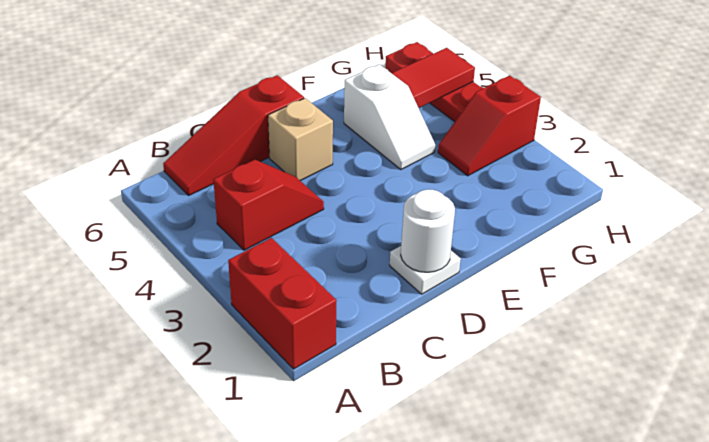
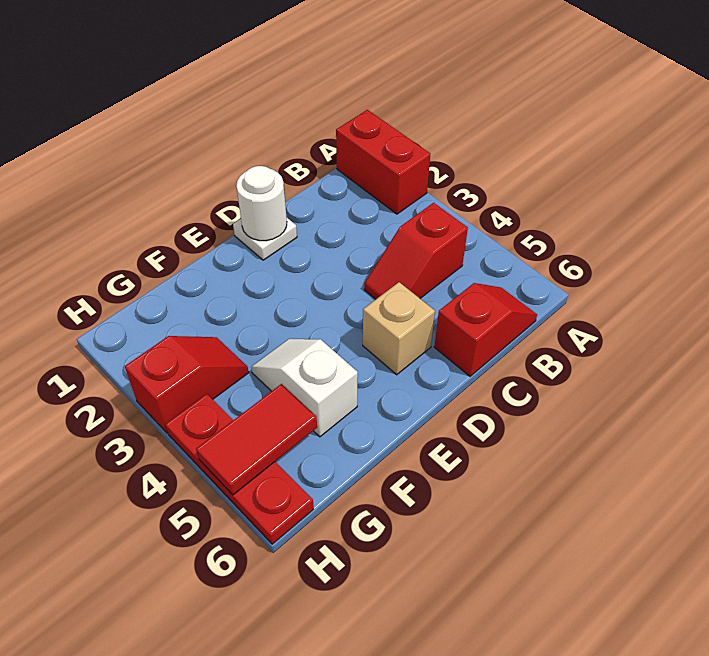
red 1x3 slope [163,75,304,195] -> red 1x2 slope [434,283,537,376]

